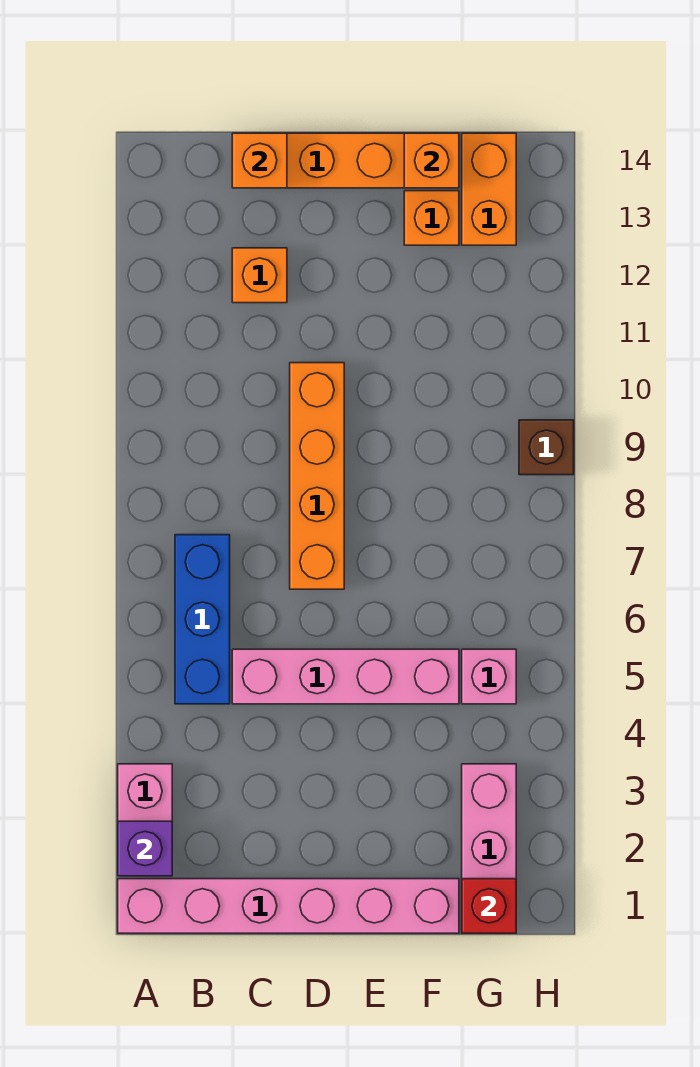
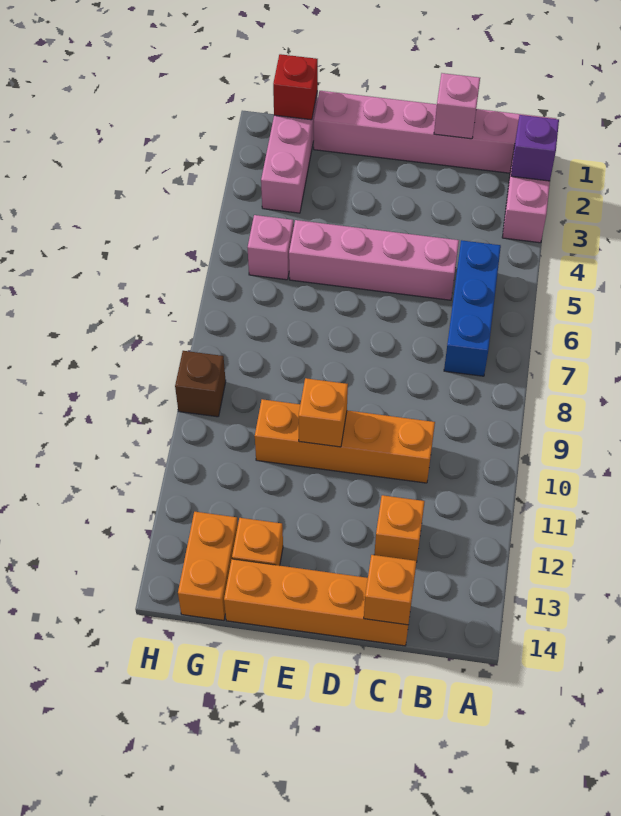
none -> pink 1x1 brick [434,73,480,139]
orange 1x4 brick [290,363,344,589] -> orange 1x4 brick turned to [255,399,435,483]
orange 1x1 brick [404,133,459,188] -> orange 1x1 brick moved to [299,378,348,447]

